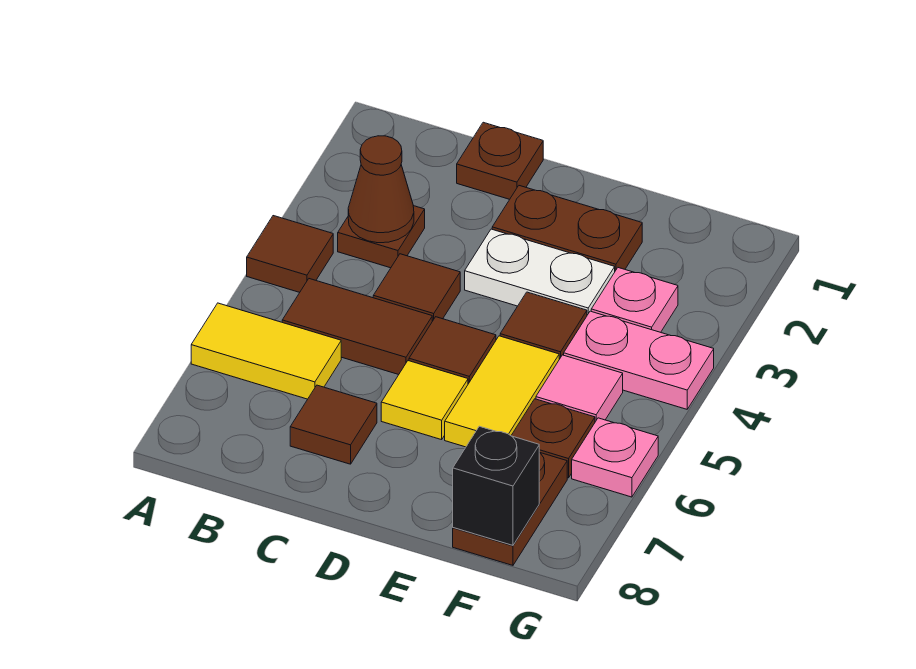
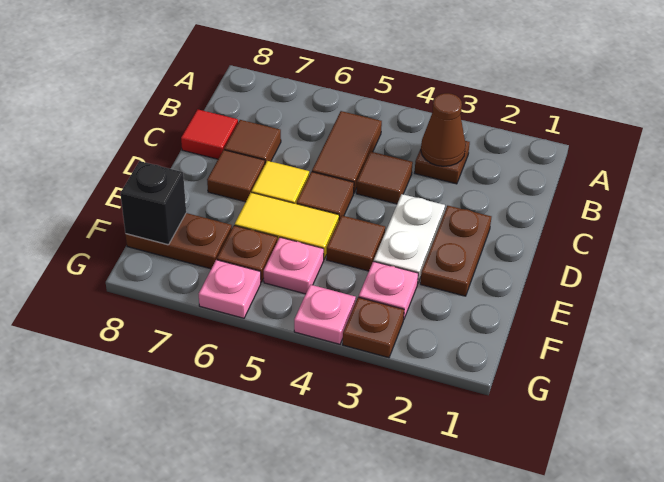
brown 1x1 tile [247,216,333,292] -> brown 1x1 tile moved to [207,150,265,202]
yellow 1x2 tile [191,303,341,399] -> none
brown 1x1 plate [457,122,543,199] -> brown 1x1 plate moved to [343,297,404,358]
none -> red 1x1 tile [181,109,238,159]
pink 1x2 plate [564,311,714,409] -> pink 1x1 plate [294,285,356,344]
pink 1x1 tile [536,355,623,422] -> pink 1x1 plate [264,237,324,294]

